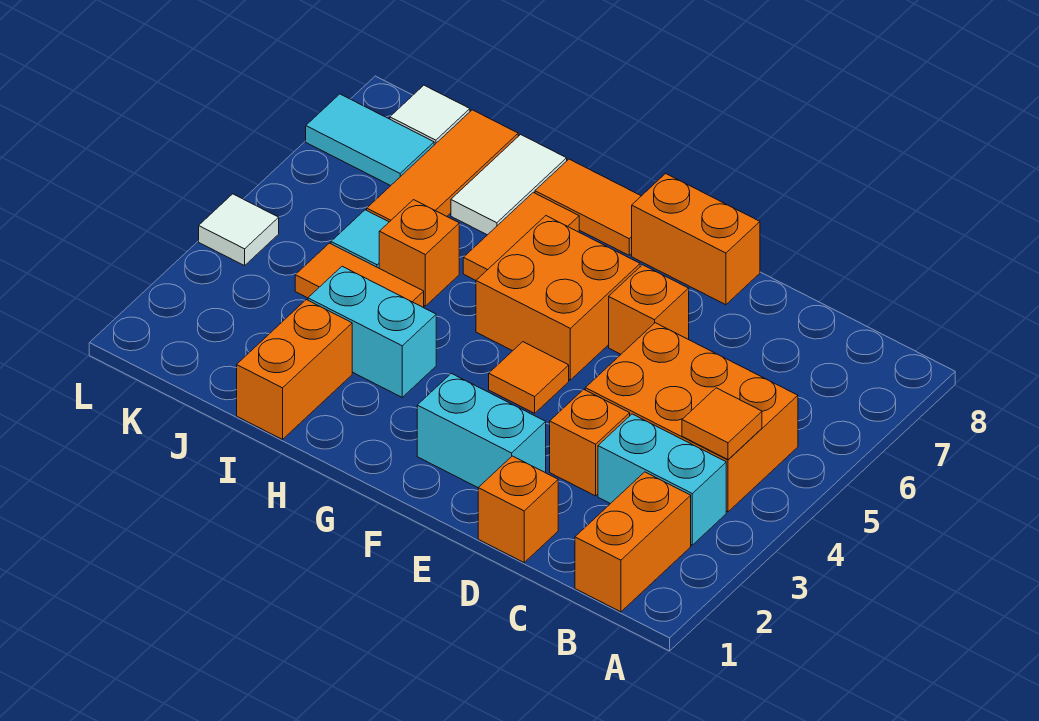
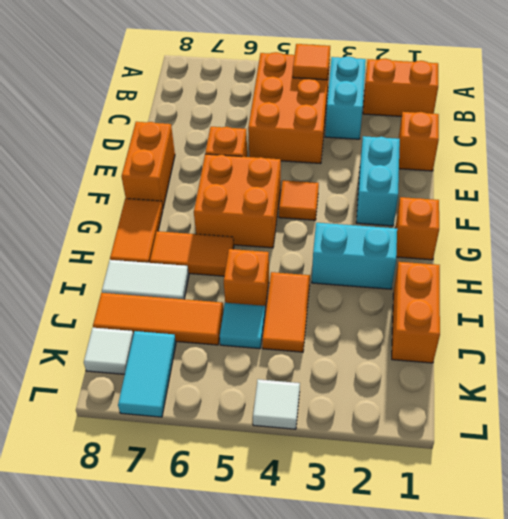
orange 1x1 brick [550,389,630,496] -> orange 1x1 brick moved to [395,197,439,260]
cyan 1x2 brick [308,266,436,397] -> cyan 1x2 brick turned to [312,223,397,289]
orange 1x2 brick [237,300,352,440] -> orange 1x2 brick turned to [392,262,440,363]

